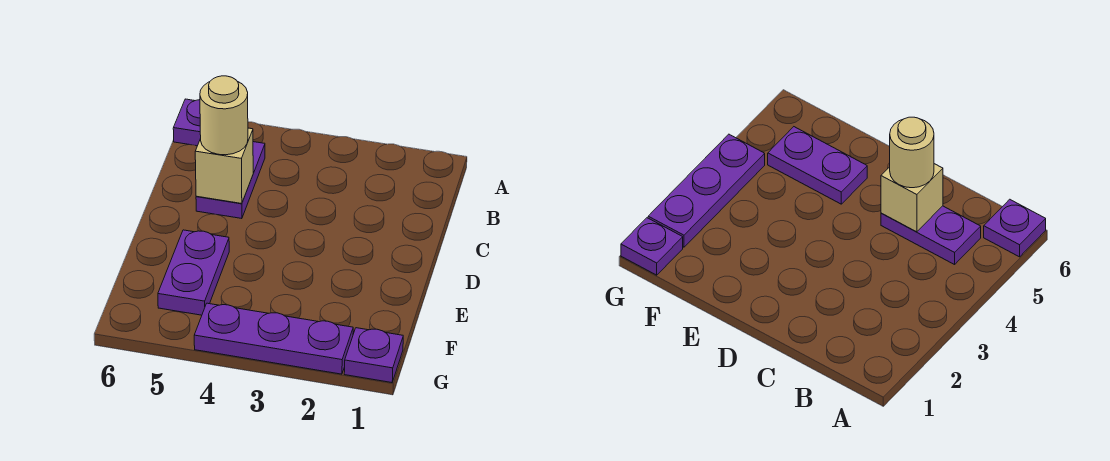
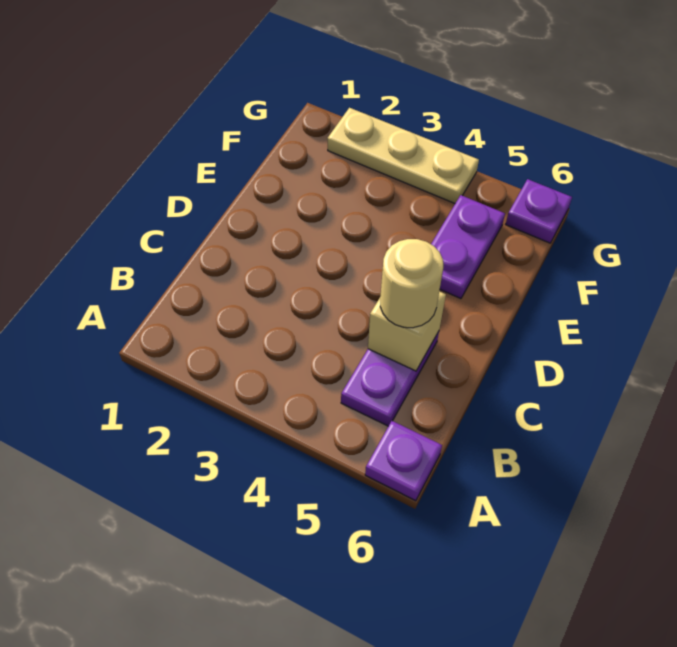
purple 1x1 plate [344,328,403,383] -> purple 1x1 plate moved to [506,179,572,243]
purple 1x3 plate [194,303,353,374] -> tan 1x3 plate [327,108,479,203]

